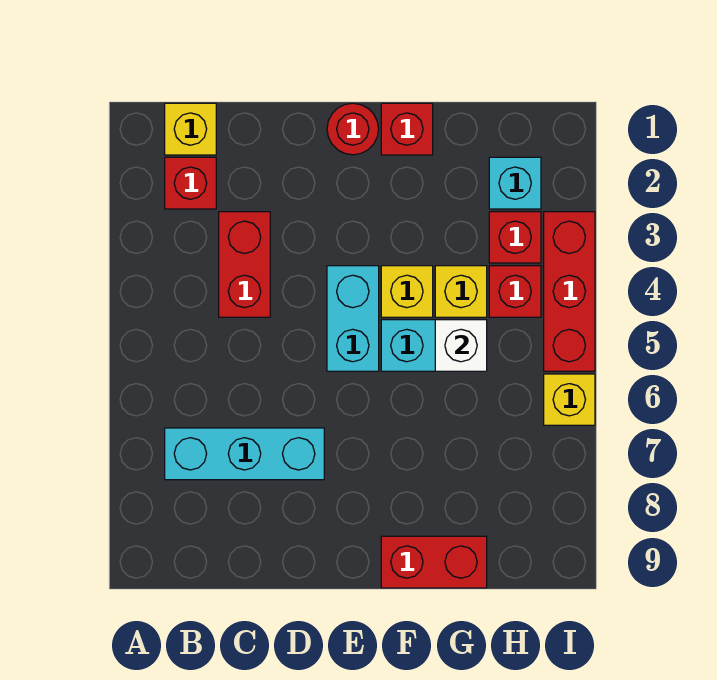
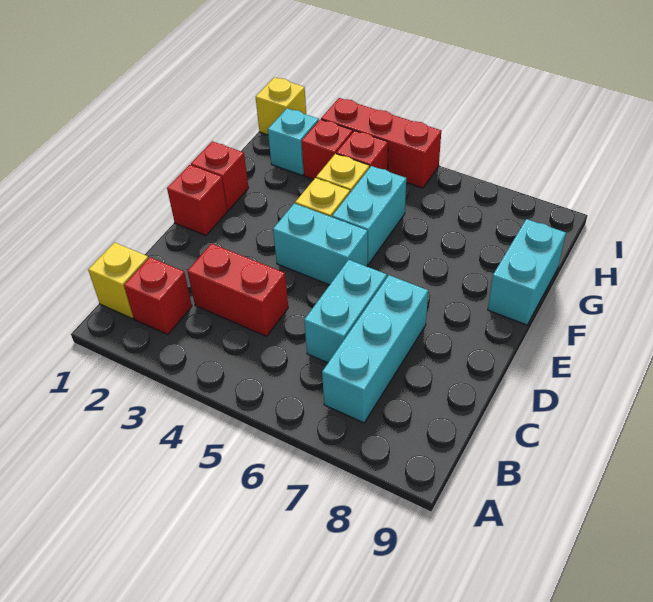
none -> cyan 1x2 brick [304,260,387,363]
red 1x1 round brick [327,103,379,155] -> red 1x1 brick [167,165,227,236]
red 1x2 brick [381,536,487,588] -> cyan 1x2 brick [488,219,566,325]
white 1x1 brick [435,320,487,371] -> none
yellow 1x1 brick [544,374,595,425] -> yellow 1x1 brick moved to [256,77,306,135]

